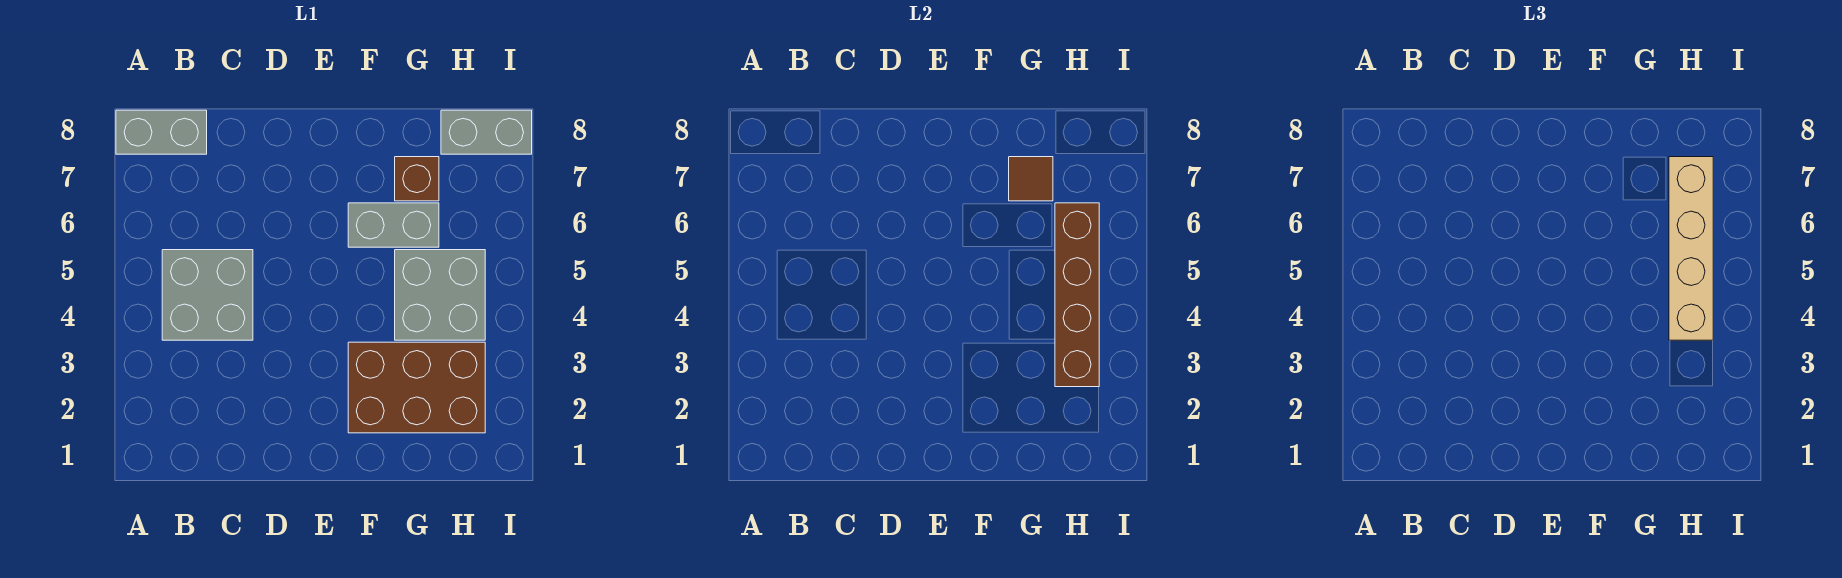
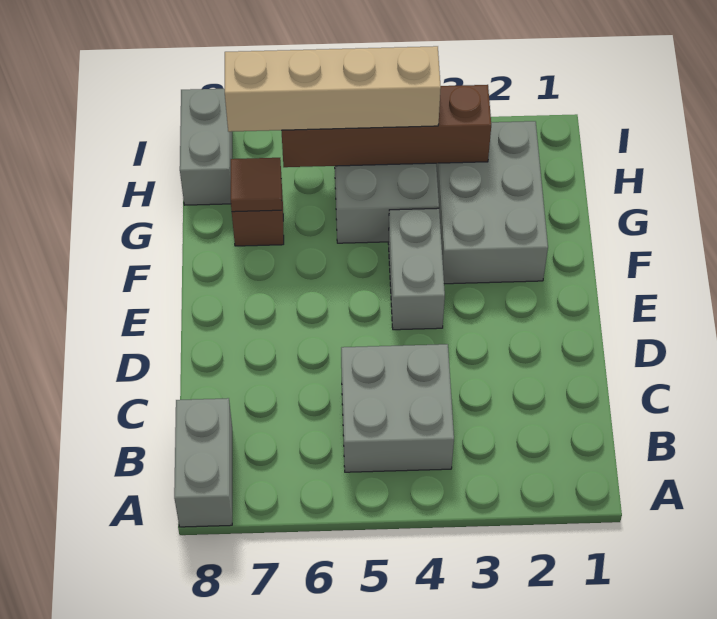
brown 2x3 brick [348,342,485,433] -> grey 2x3 brick [436,121,548,284]
grey 1x2 brick [348,203,439,247] -> grey 1x2 brick moved to [388,208,445,330]

